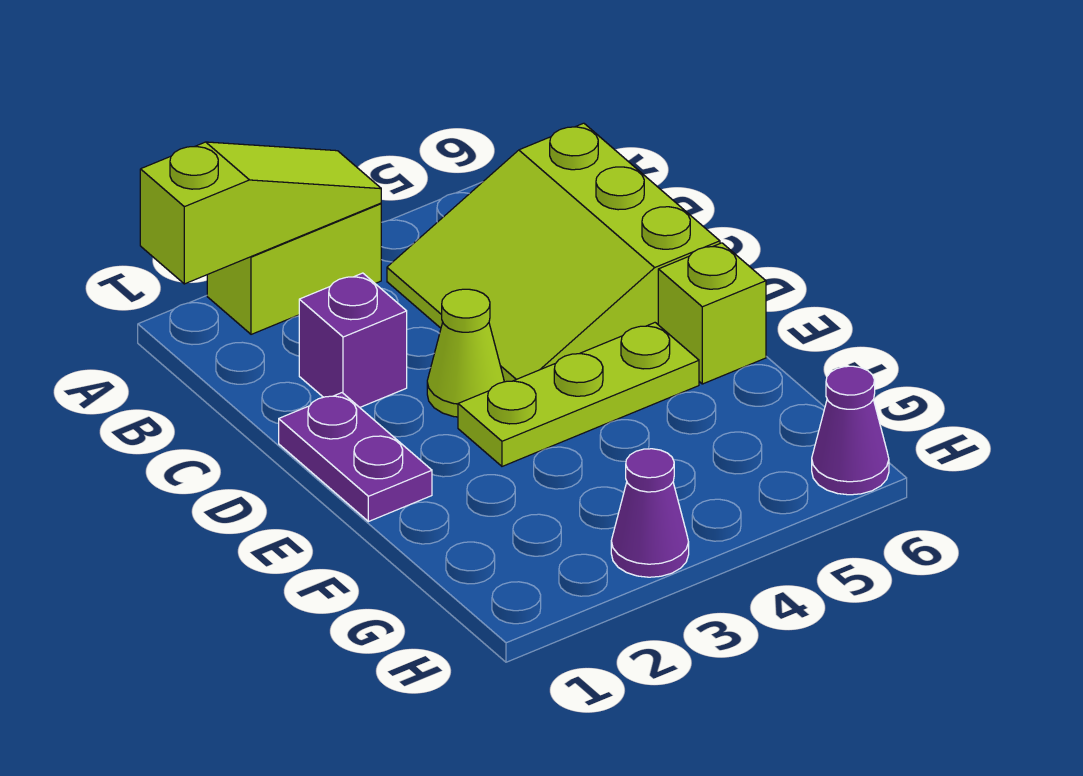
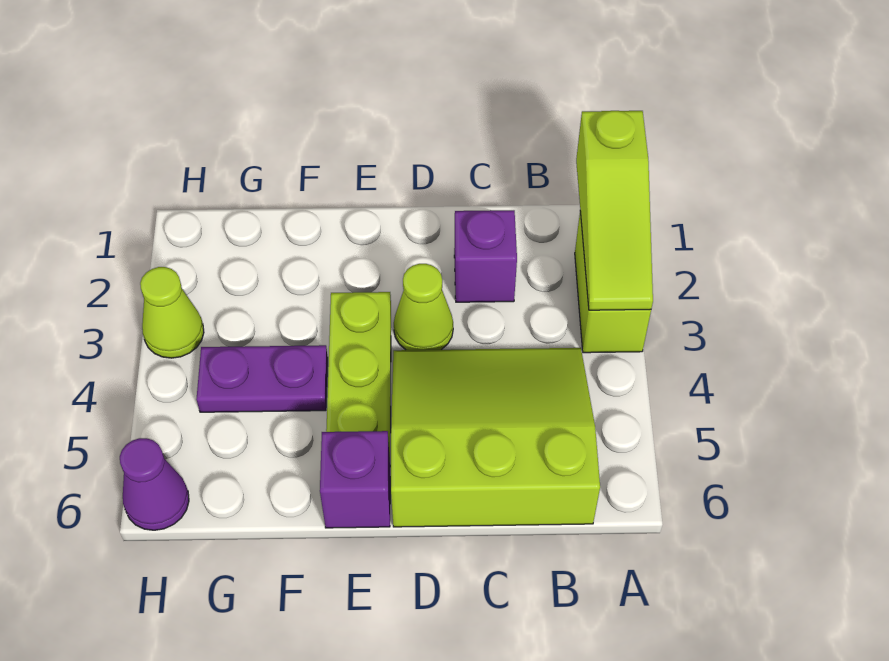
purple 1x2 plate [279,393,432,522] -> purple 1x2 plate moved to [196,345,328,412]
lime 1x1 brick [658,243,766,384] -> purple 1x1 brick [320,431,390,528]
purple 1x1 cone [611,449,689,577] -> lime 1x1 cone [140,267,204,358]

